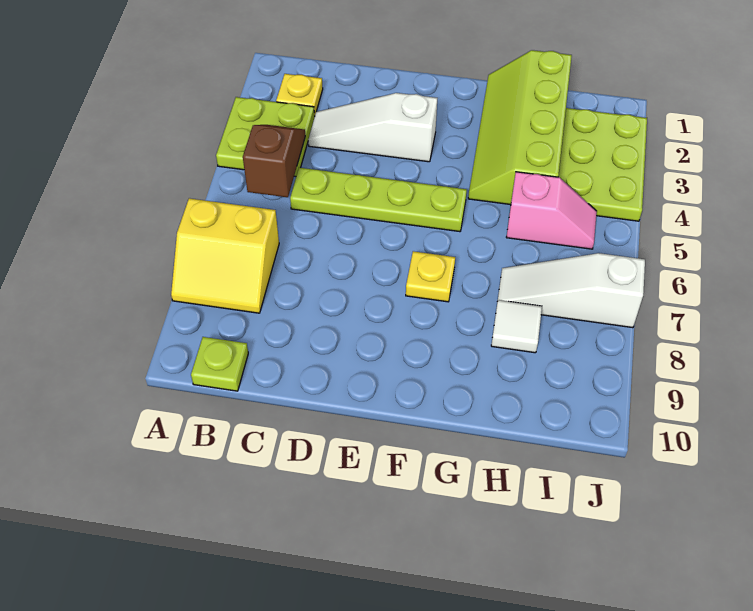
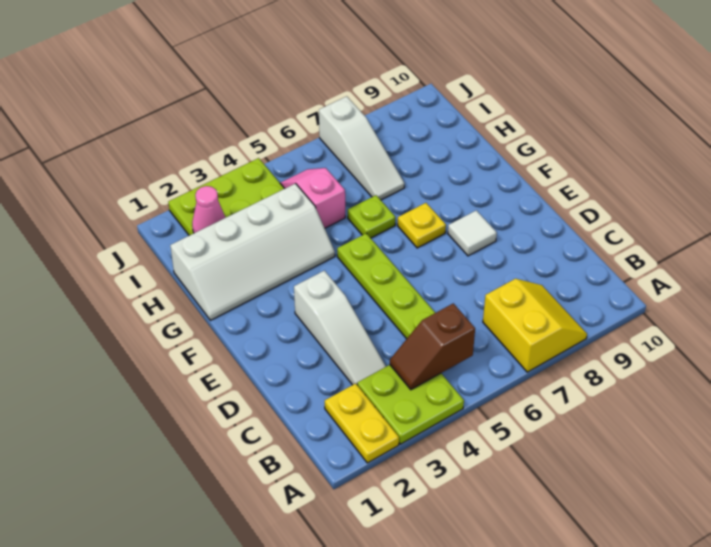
yellow 1x1 plate [276,74,323,116] -> yellow 1x2 plate [325,383,399,463]
lime 1x1 plate [191,337,248,391] -> lime 1x1 plate moved to [348,195,395,238]
lime 2x4 slope [468,50,572,205] -> white 2x4 slope [170,184,335,320]
white 1x1 tile [491,300,542,353] -> white 1x1 tile moved to [448,210,497,256]
none -> pink 1x1 cone [192,186,226,233]

